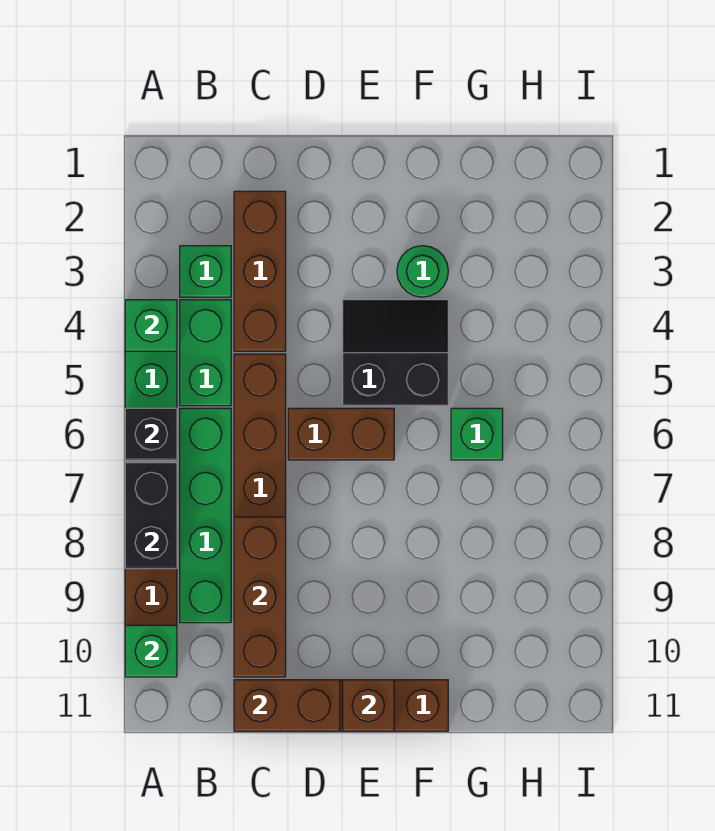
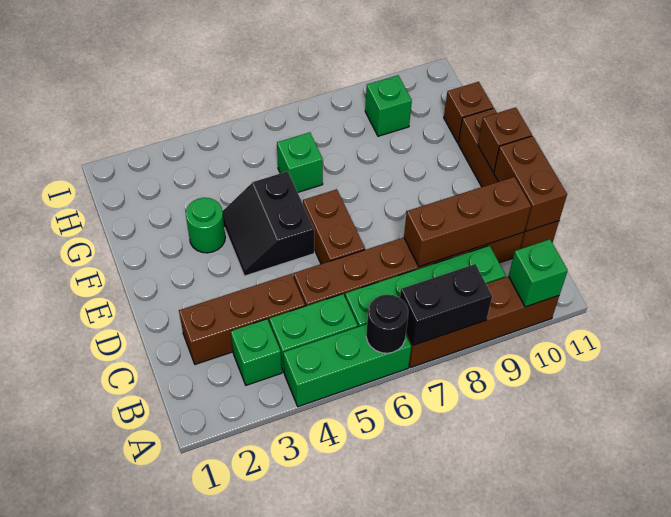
green 1x1 brick [125,300,177,351] -> green 1x1 brick moved to [365,75,412,136]
black 1x1 brick [125,408,177,460] -> black 1x1 round brick [366,294,408,353]
none -> brown 1x1 brick [444,82,493,143]

